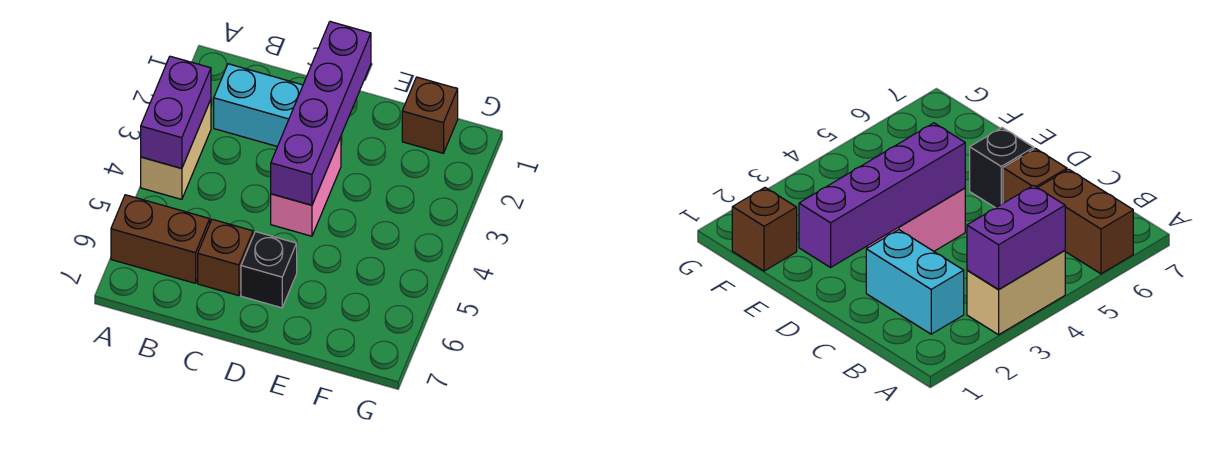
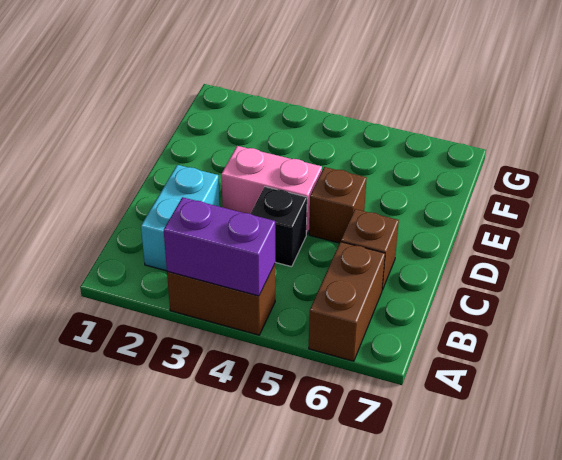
tan 1x2 brick [141,100,211,199] -> brown 1x2 brick [167,264,275,335]
purple 1x4 brick [271,22,371,205] -> none
black 1x1 brick [241,232,297,308] -> black 1x1 brick moved to [251,187,307,267]
brown 1x1 brick [402,77,458,153] -> brown 1x1 brick moved to [309,167,367,243]

